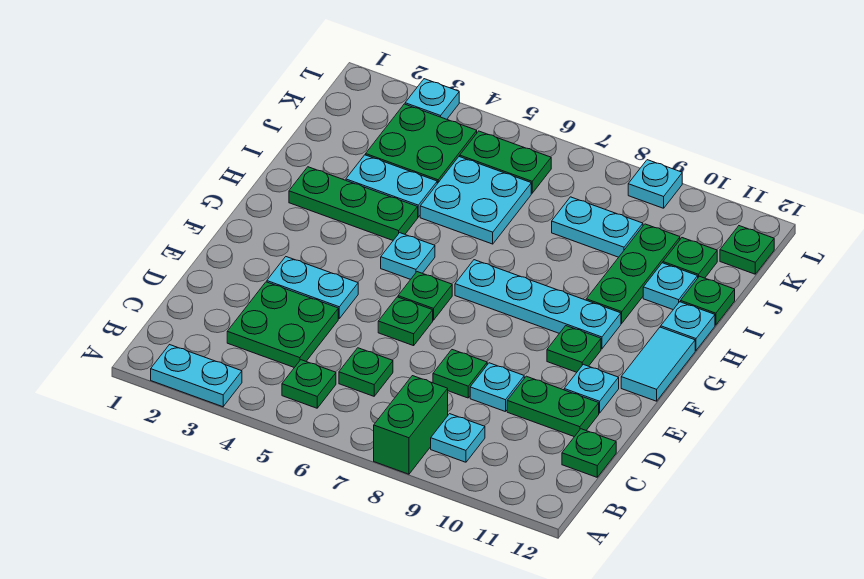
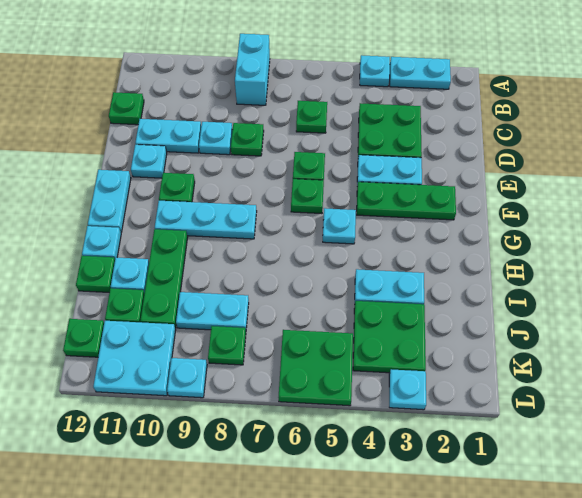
green 1x2 brick [374,376,448,474] -> cyan 1x2 brick [235,34,270,105]
green 1x1 plate [282,360,336,408] -> green 1x1 plate moved to [208,326,246,365]
cyan 1x1 plate [431,414,485,462] -> cyan 1x1 plate moved to [360,55,390,87]
green 1x2 plate [507,376,599,437] -> cyan 1x2 plate [135,119,201,153]
cyan 1x2 tile [621,327,695,401] -> cyan 1x2 plate [88,170,131,232]
cyan 1x4 plate [455,260,621,349] -> cyan 1x3 plate [154,201,257,239]
green 1x3 plate [289,167,418,240] -> green 1x3 plate moved to [357,182,456,220]
cyan 2x2 plate [420,156,531,244] -> cyan 2x2 plate moved to [93,321,176,396]
green 1x2 plate [460,131,551,193] -> green 2x2 plate [278,330,353,406]

